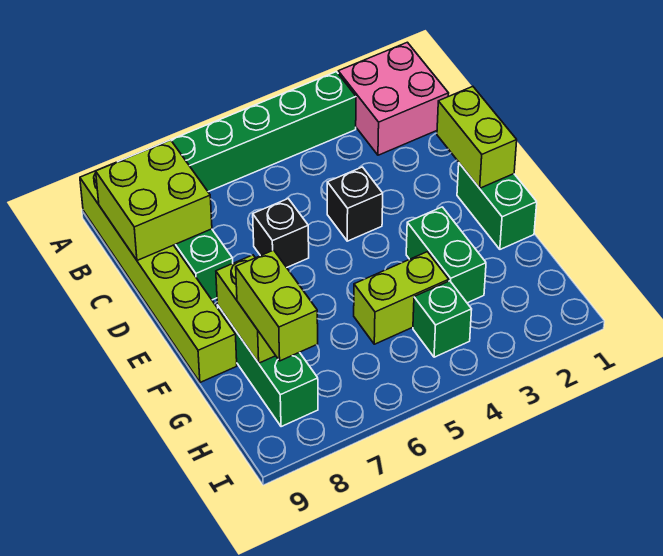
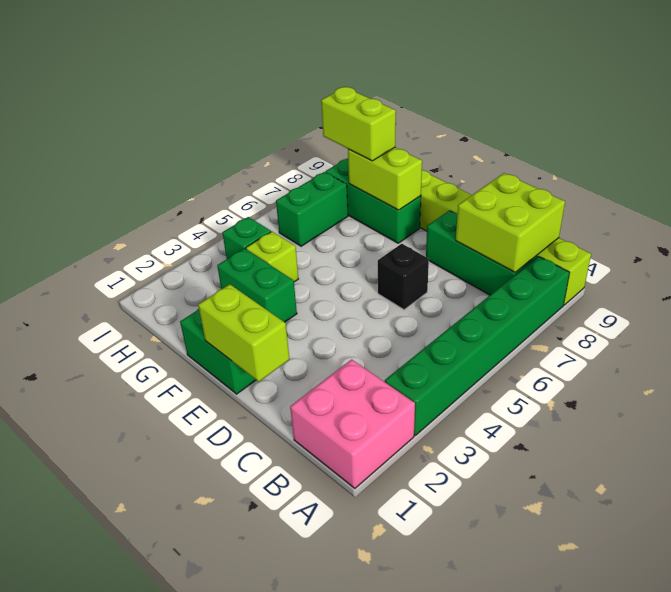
black 1x1 brick [327,167,383,241] -> none
lime 1x2 brick [354,252,449,344] -> lime 1x1 brick [246,232,298,282]
none -> green 1x2 brick [276,172,348,246]

